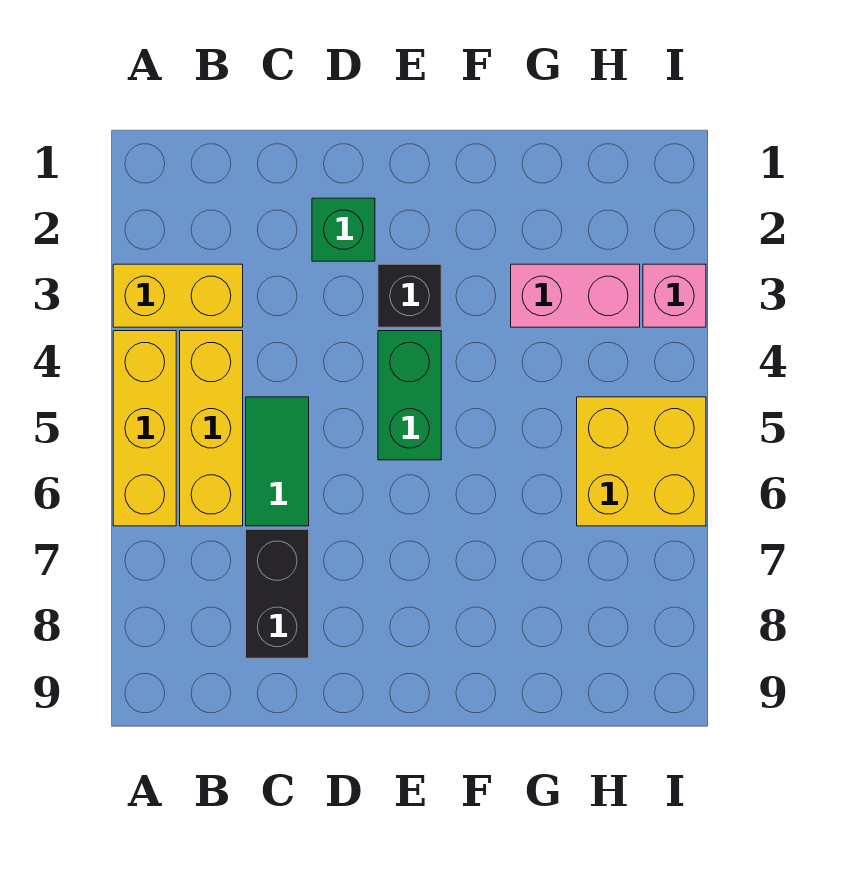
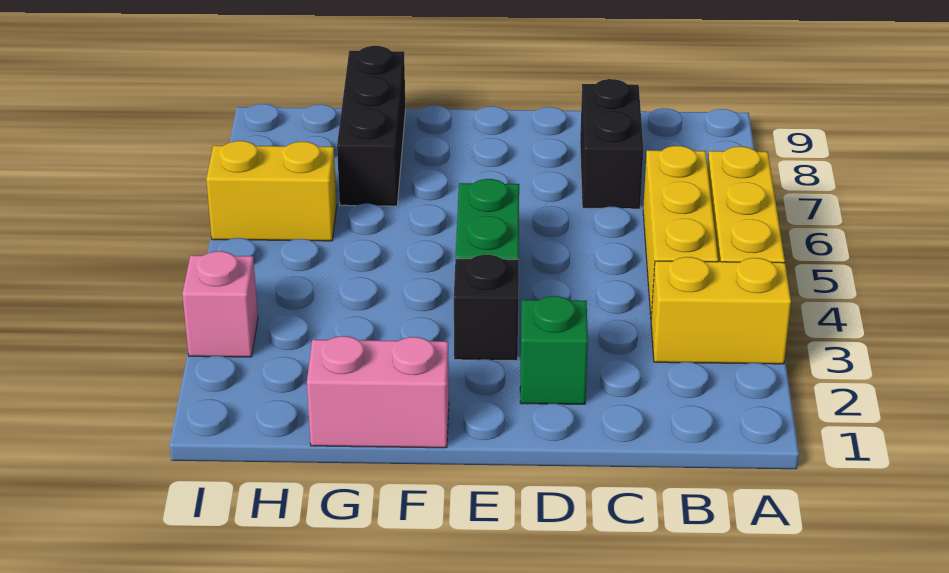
green 1x2 tile [246,397,309,526] -> none
pink 1x2 brick [511,264,640,327] -> pink 1x2 brick moved to [307,336,449,448]
none -> black 1x3 brick [337,46,406,206]
yellow 2x2 brick [577,397,706,526] -> yellow 1x2 brick [206,141,337,241]

